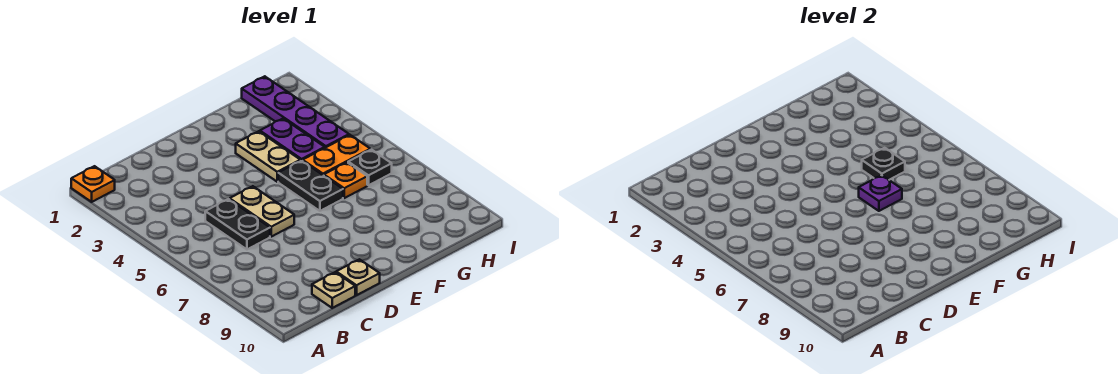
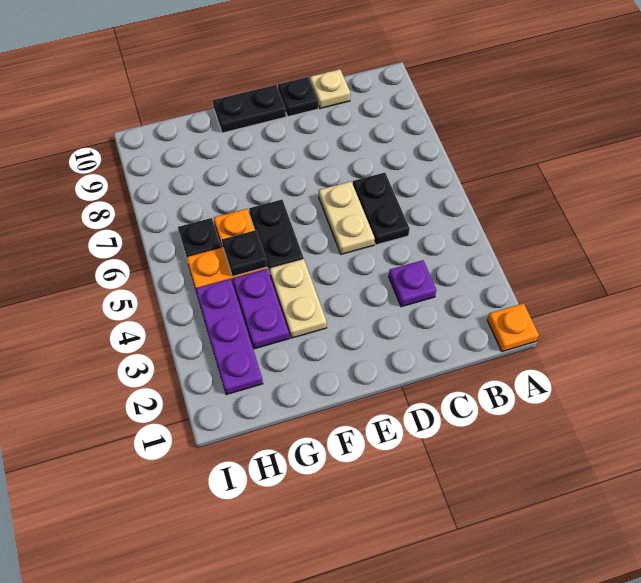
tan 1x1 plate [336,259,380,295] -> black 1x1 plate [278,77,318,116]
none -> black 1x2 plate [213,85,286,133]
purple 1x1 plate [859,175,902,211] -> purple 1x1 plate moved to [389,260,436,307]
purple 1x4 plate [242,76,349,148] -> purple 1x3 plate [196,279,263,395]

